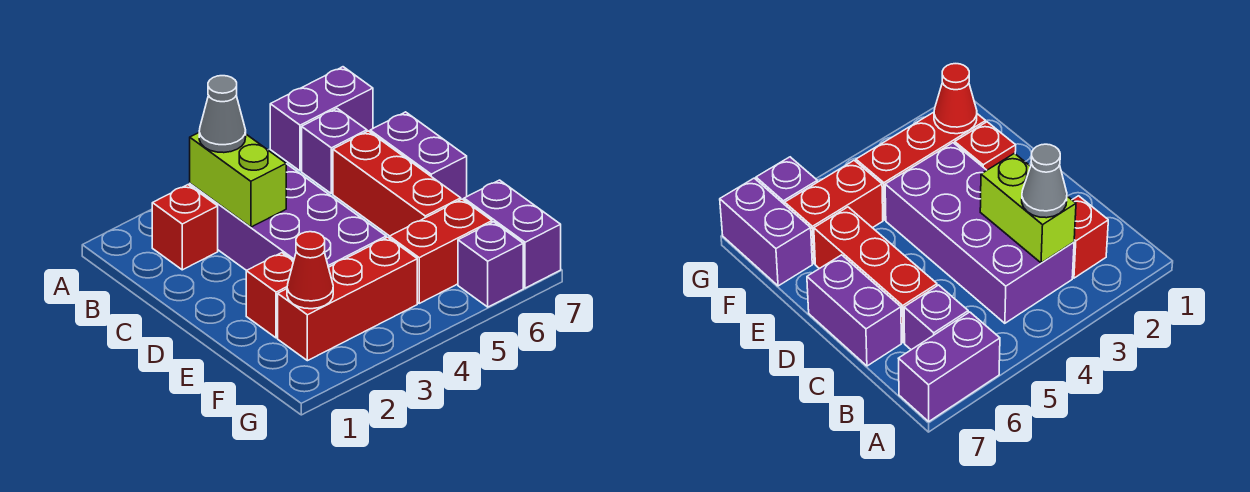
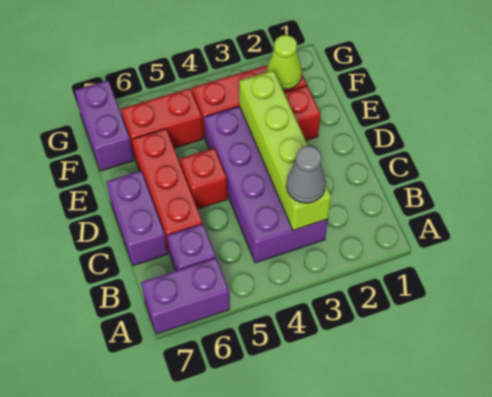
red 1x1 brick [152,185,218,270] -> red 1x1 brick moved to [180,148,227,209]
lime 1x2 brick [190,133,286,227] -> lime 1x4 brick [239,70,331,230]
red 1x1 cone [287,232,333,309] -> lime 1x1 cone [267,35,302,90]
purple 1x1 brick [458,222,523,307] -> none

